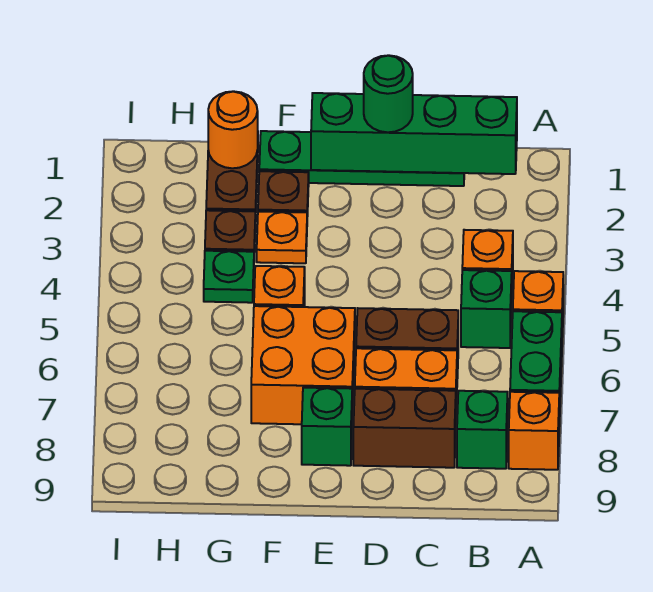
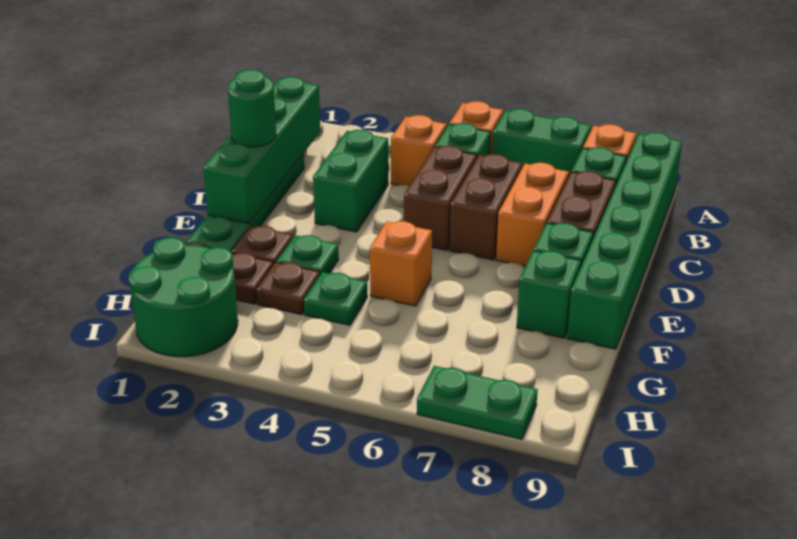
none -> green 1x6 brick [567,132,682,349]
none -> green 1x2 brick [313,130,388,232]
none -> brown 1x2 brick [404,146,477,250]
orange 2x2 brick [251,306,355,424] -> none
orange 1x1 plate [257,211,307,263] -> green 1x1 plate [277,235,339,274]
none -> green 1x1 brick [517,251,581,338]
orange 1x1 round brick [208,91,258,168] -> none
none -> green 2x2 round brick [128,237,238,357]
none -> green 1x2 plate [417,366,538,439]

